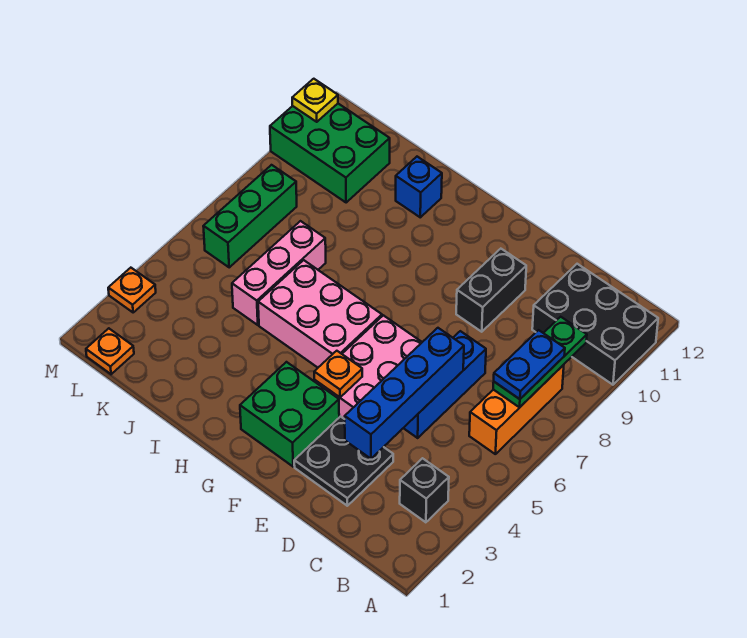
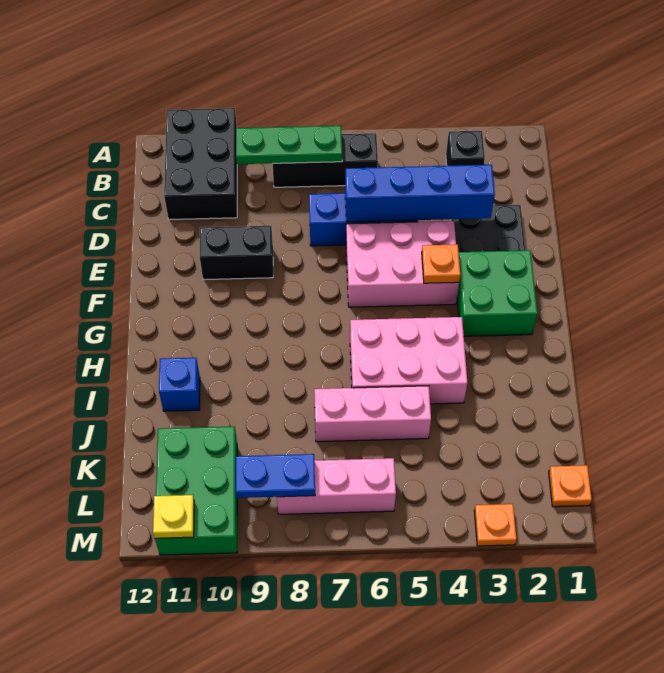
orange 1x3 brick [469,365,564,454] -> black 1x3 brick [272,133,378,187]
blue 1x2 plate [494,330,565,399] -> blue 1x2 plate moved to [236,454,315,498]
pink 2x3 brick [258,260,382,368] -> pink 2x3 brick turned to [350,317,467,404]
green 1x3 brick [203,165,297,267] -> pink 1x3 brick [277,458,396,514]

